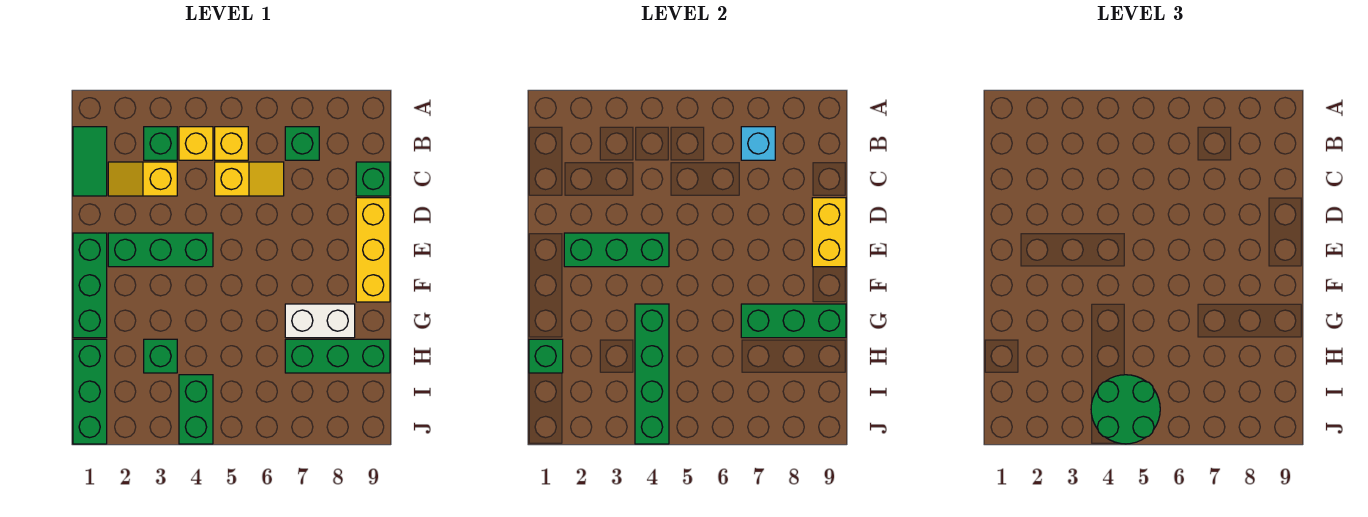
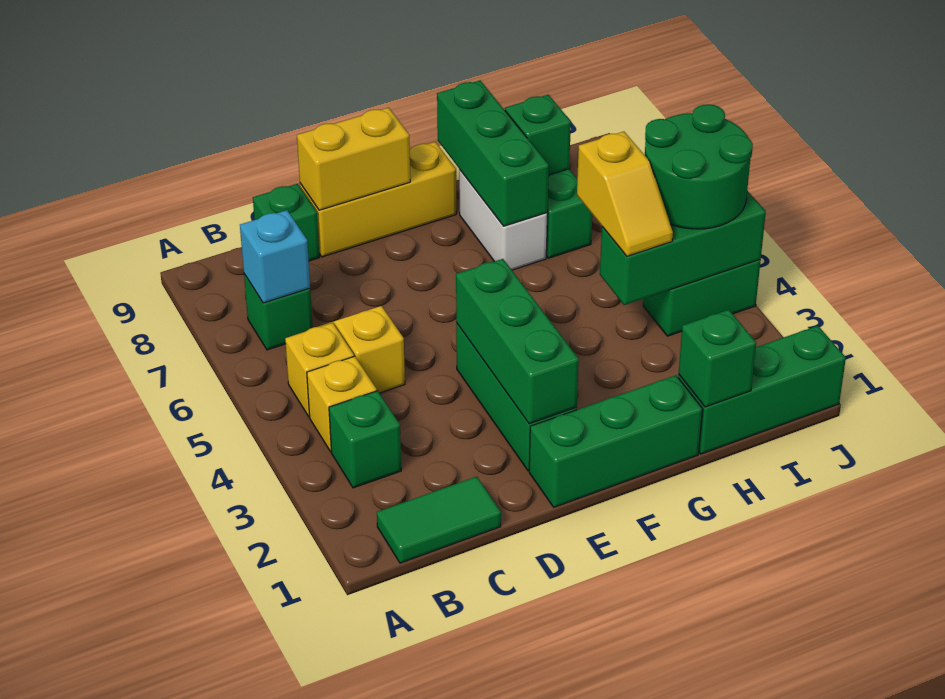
yellow 1x2 slope [108,162,177,196] -> yellow 1x2 slope moved to [577,131,673,256]
green 1x4 brick [635,304,669,444] -> green 1x3 brick [600,191,766,305]
green 1x1 brick [144,339,177,373] -> green 1x1 brick moved to [505,95,571,175]

